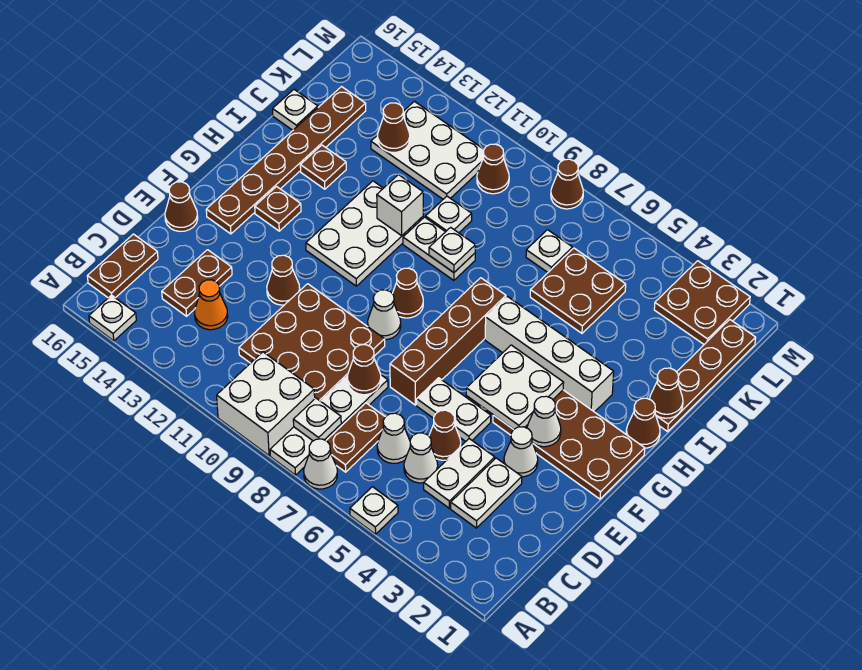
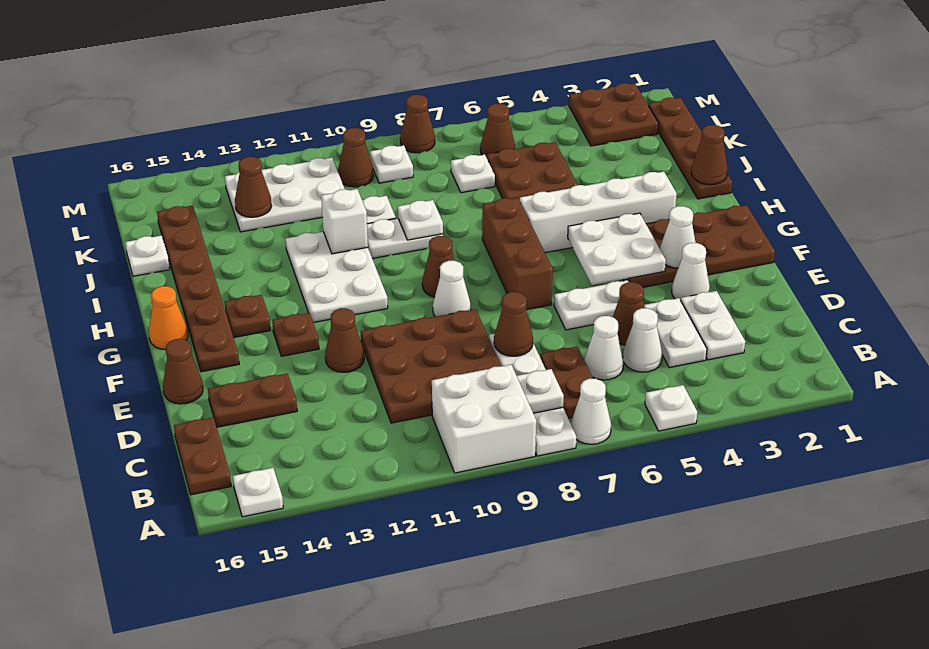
orange 1x1 cone [195,280,228,330] -> orange 1x1 cone moved to [149,286,188,350]
brown 1x2 plate [162,250,232,316] -> brown 1x2 plate turned to [208,374,297,427]
brown 1x4 brick [390,278,506,405] -> brown 1x3 brick [482,198,553,310]
brown 1x1 cone [626,398,660,448] -> brown 1x1 cone moved to [480,104,515,157]
brown 1x1 plate [300,145,346,189] -> brown 1x1 plate moved to [272,313,319,356]
none -> white 1x1 plate [370,145,413,183]

